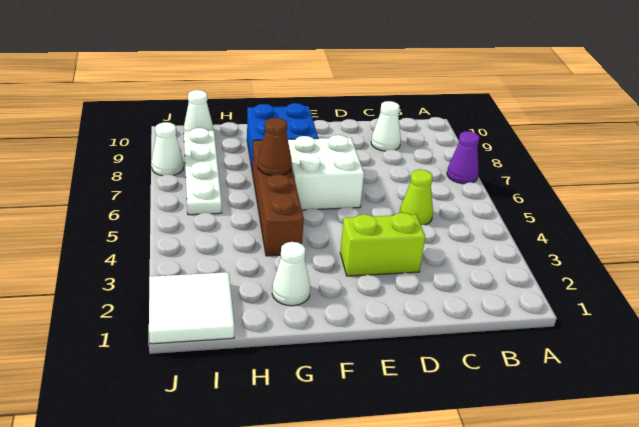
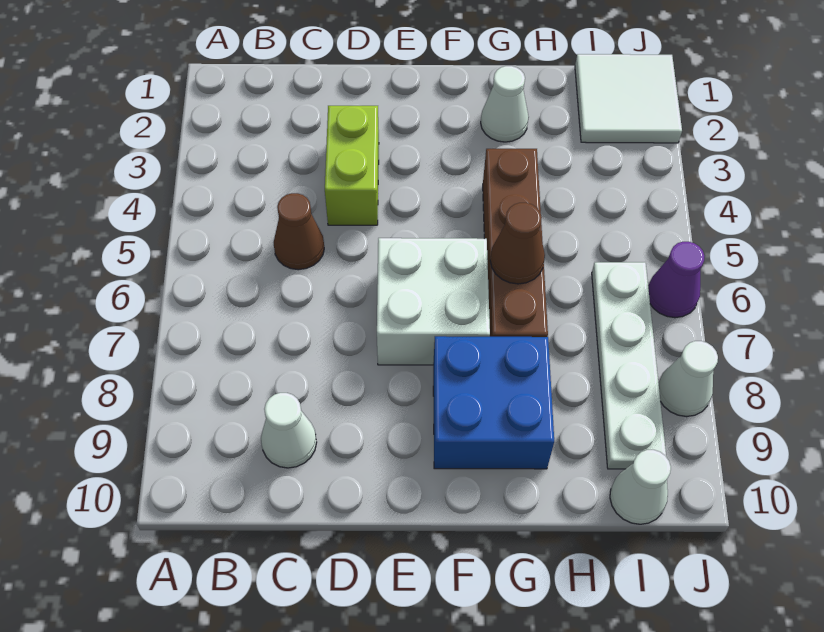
purple 1x1 cone [447,131,479,184] -> purple 1x1 cone moved to [648,242,704,318]
lime 1x1 cone [399,169,433,225] -> brown 1x1 cone [274,193,324,270]
lime 1x2 brick [340,213,425,276] -> lime 1x2 brick turned to [325,106,379,225]

